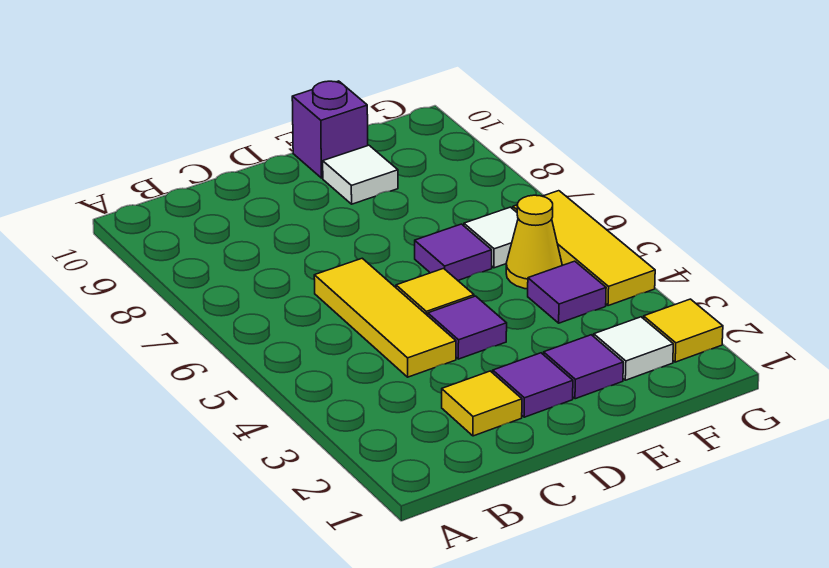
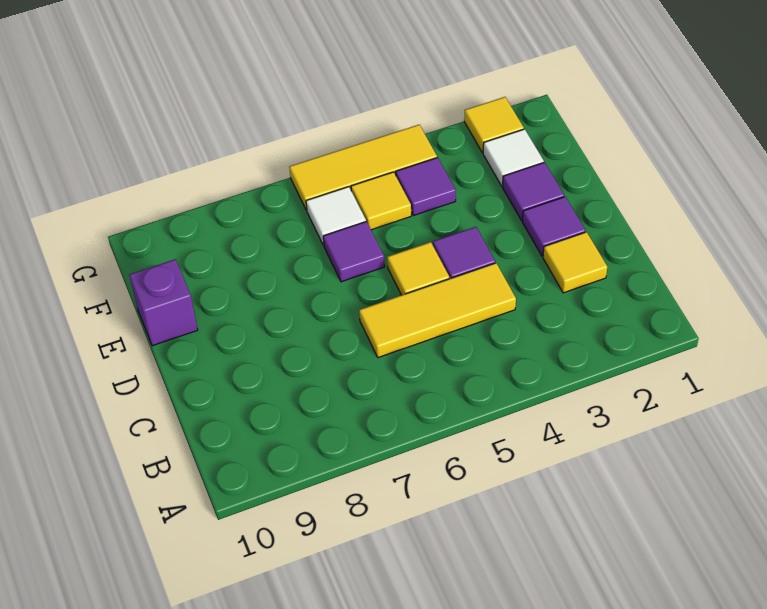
white 1x1 tile [323,145,398,204] -> none
yellow 1x1 cone [506,195,562,289] -> yellow 1x1 tile [351,172,411,230]

